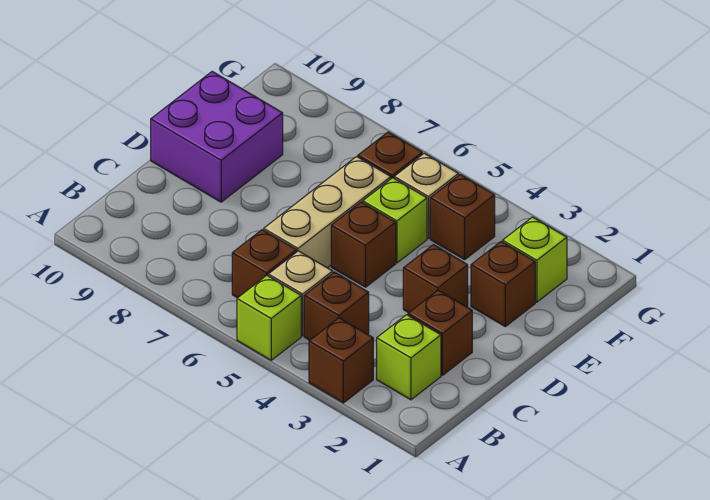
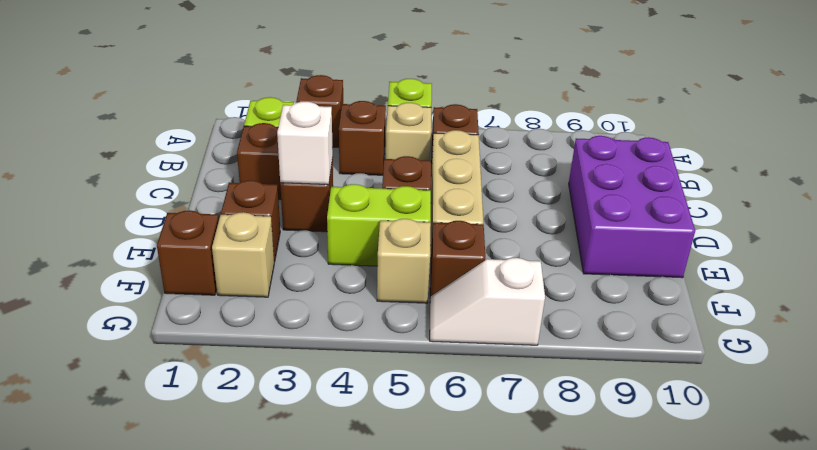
none -> white 1x1 brick [277,102,333,185]
purple 2x2 brick [151,72,283,202] -> purple 2x3 brick [569,136,695,278]
lime 1x1 brick [363,178,427,263] -> lime 1x2 brick [327,184,431,266]
lime 1x1 brick [503,217,567,302] -> tan 1x1 brick [212,212,274,297]
brown 1x1 brick [430,175,495,260] -> brown 1x1 brick moved to [157,210,219,295]
none -> white 1x2 slope [430,258,545,345]

